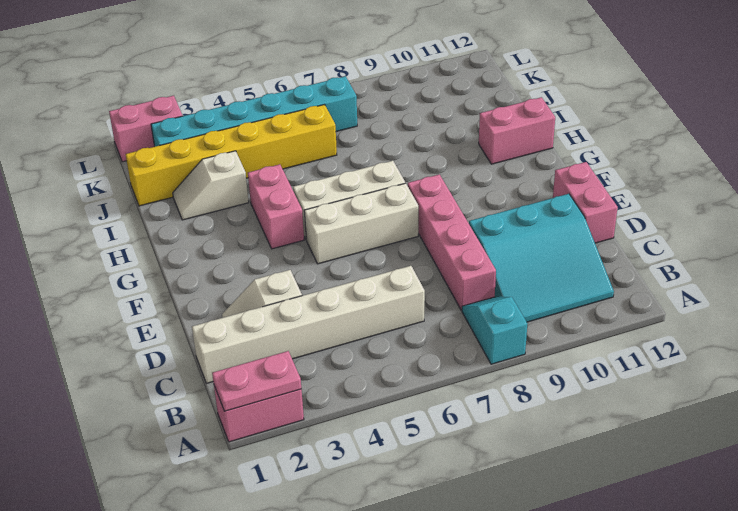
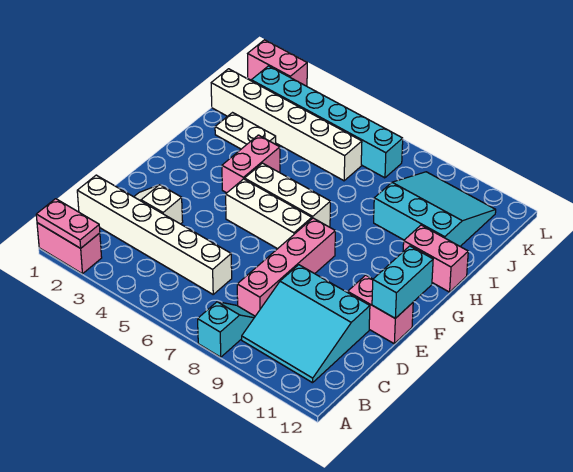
pink 1x2 brick [553,162,618,243] -> pink 1x2 brick turned to [348,275,413,344]
none -> cyan 1x2 brick [372,246,433,318]
white 1x2 slope [173,151,249,220] -> white 1x2 plate [215,113,276,149]
none -> cyan 3x3 slope [374,172,496,246]
yellow 1x6 brick [126,105,337,206] -> white 1x6 brick [211,69,362,181]

